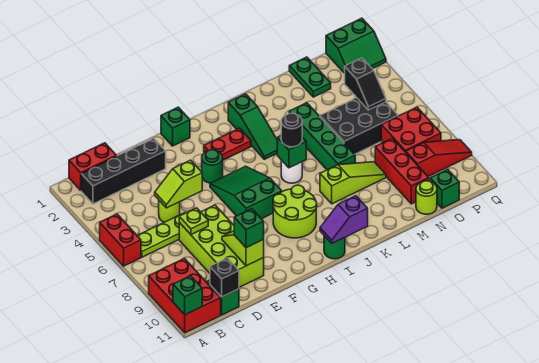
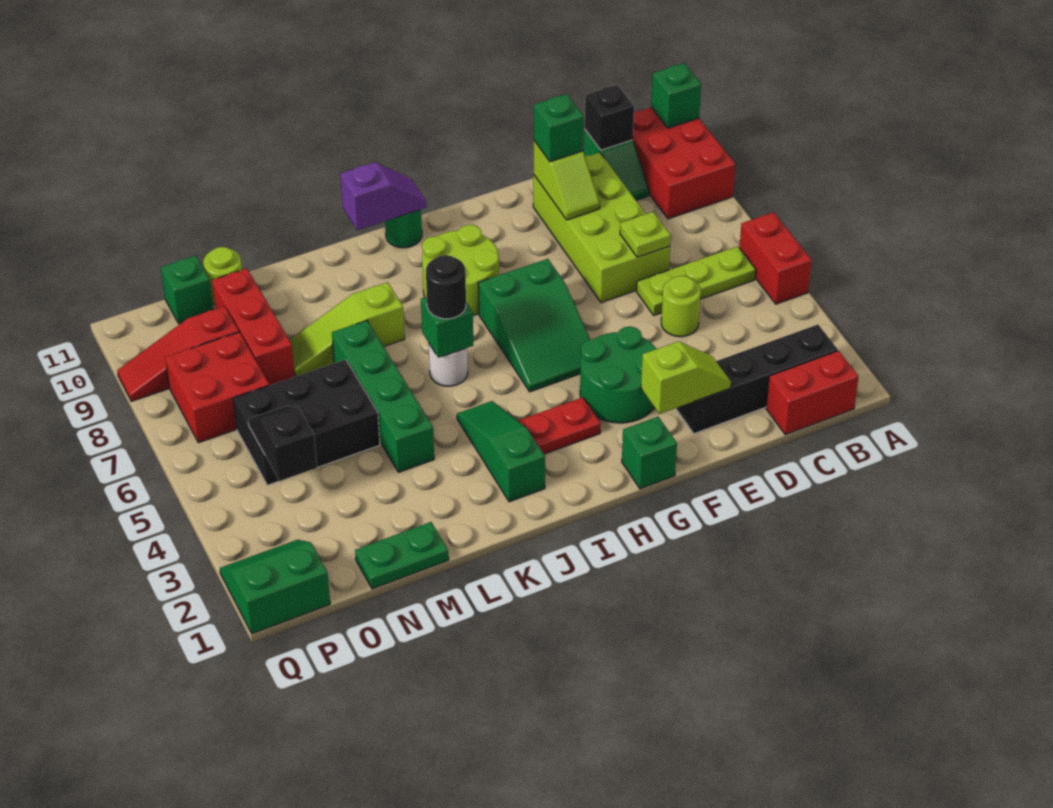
lime 1x2 slope [155,160,202,208] -> lime 1x2 slope moved to [641,341,731,414]
green 1x1 round brick [202,150,223,183] -> green 2x2 round brick [580,327,656,423]
green 1x2 plate [289,57,331,97] -> green 1x2 plate turned to [355,522,449,589]

